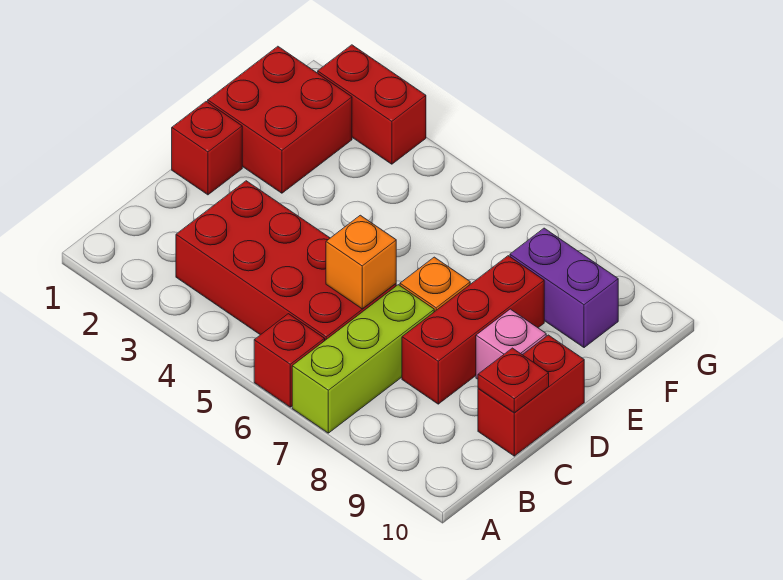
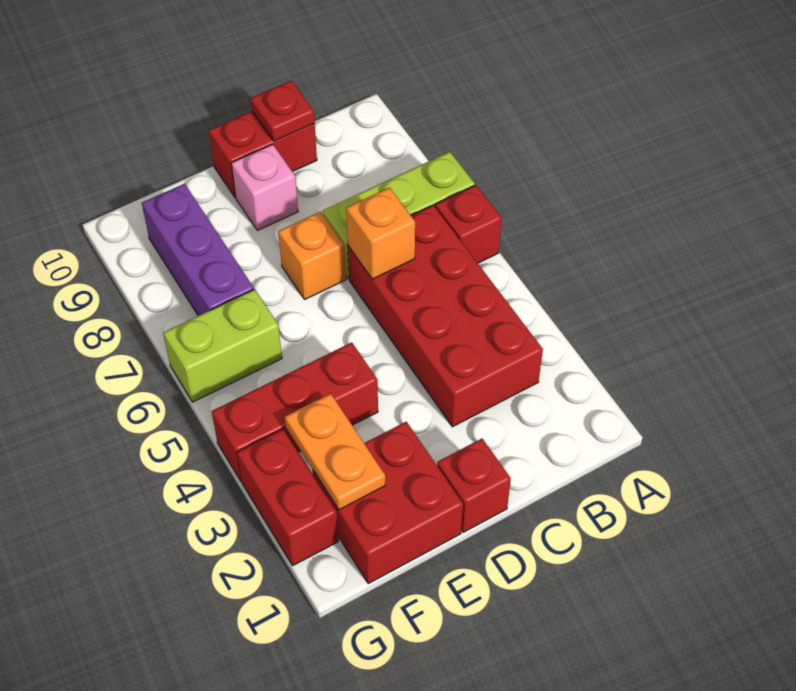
red 1x3 brick [402,256,544,404] -> red 1x3 brick moved to [212,342,378,481]
none -> orange 1x2 plate [285,394,385,510]
none -> lime 1x2 brick [163,289,282,402]
purple 1x2 brick [510,228,618,348] -> purple 1x3 brick [142,184,254,316]

